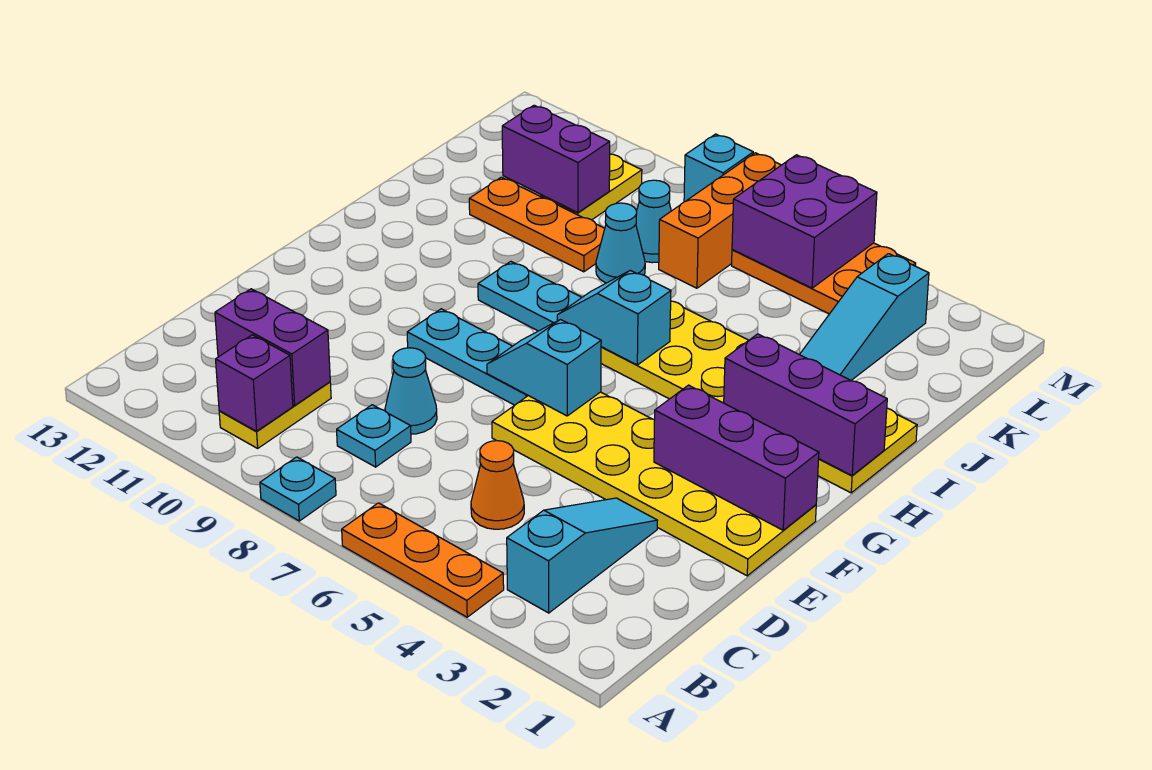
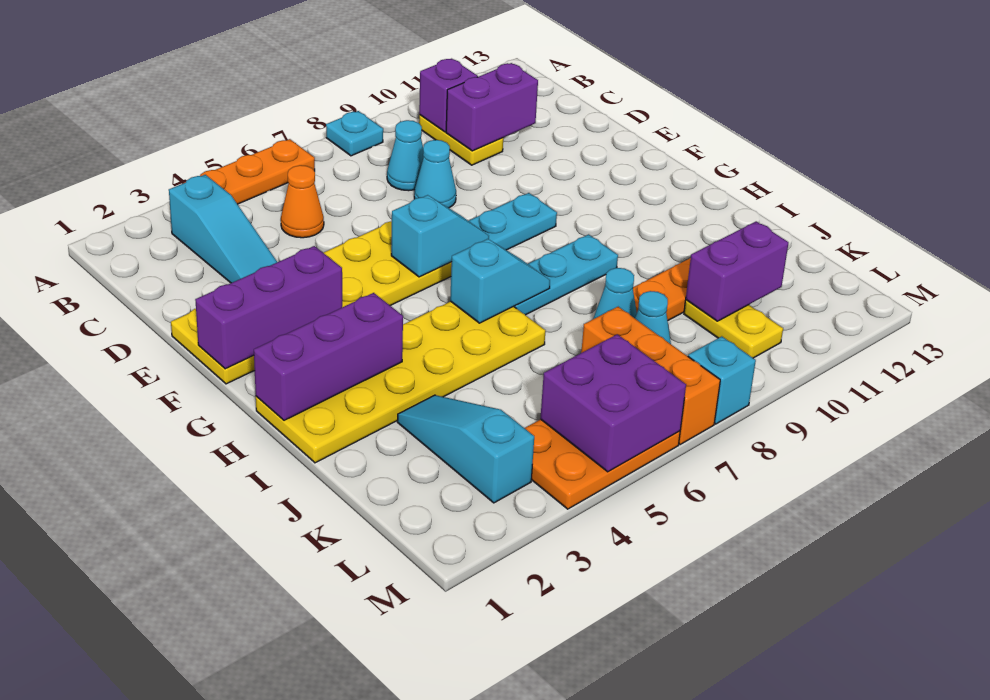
cyan 1x1 plate [337,405,411,467] -> cyan 1x1 cone [387,120,424,191]

